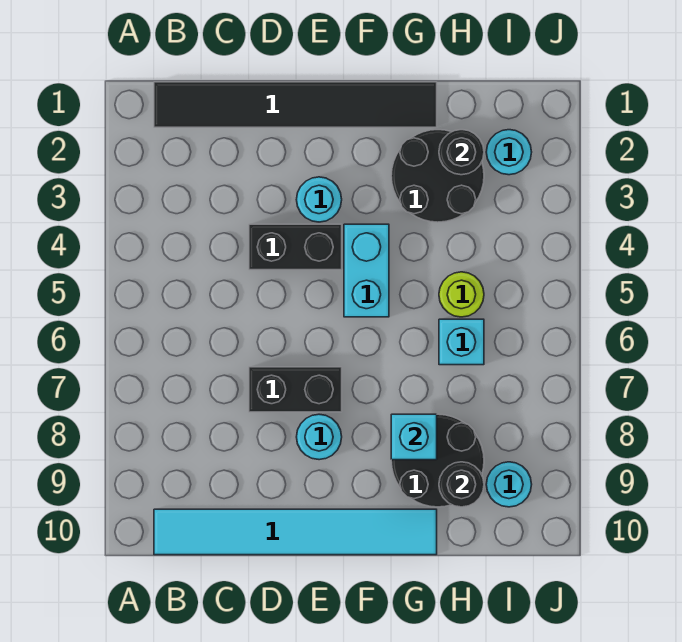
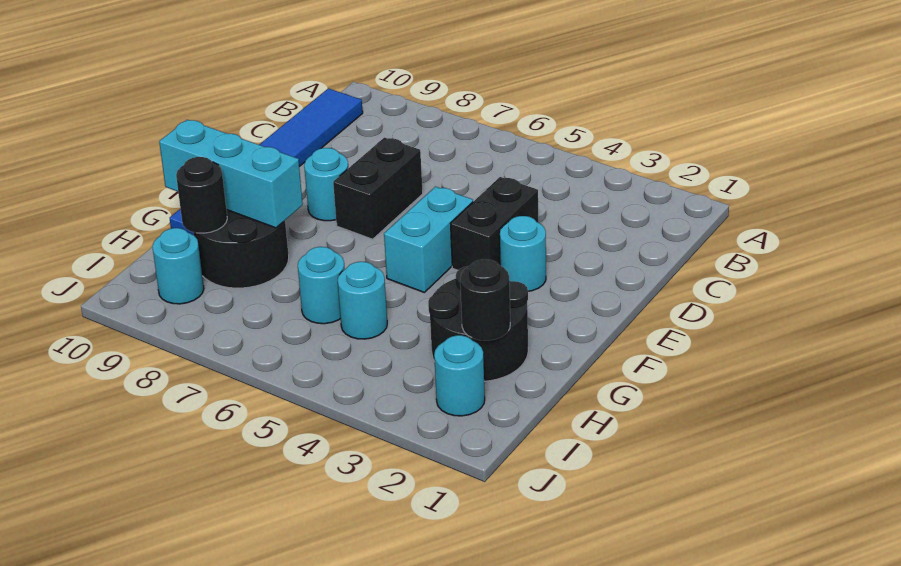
black 1x6 tile [154,82,437,127] -> none
cyan 1x6 tile [154,509,437,555] -> blue 1x6 tile [170,88,363,235]
cyan 1x2 brick [344,224,389,317] -> cyan 1x2 brick turned to [384,187,473,292]
cyan 1x1 brick [391,414,437,460] -> cyan 1x3 brick [159,120,303,228]
lime 1x1 round brick [439,272,484,317] -> cyan 1x1 round brick [338,262,387,339]
cyan 1x1 brick [439,319,484,365] -> cyan 1x1 round brick [298,247,345,324]

